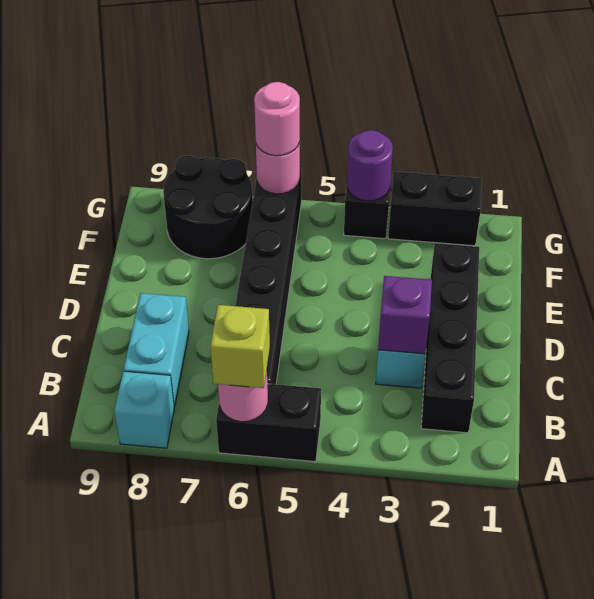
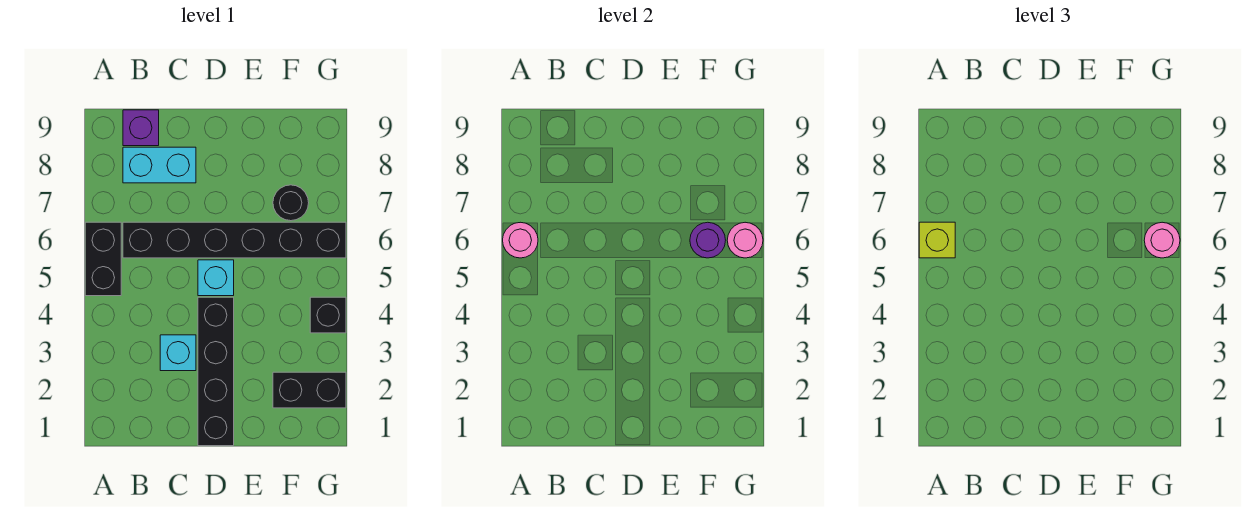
cyan 1x1 brick [114,371,174,448] -> cyan 1x1 brick moved to [198,260,234,296]
black 1x4 brick [421,243,479,433] -> black 1x4 brick turned to [198,297,234,446]
purple 1x1 brick [378,276,432,354] -> purple 1x1 brick moved to [123,110,159,146]
black 2x2 round brick [163,155,253,259] -> black 1x1 round brick [273,185,309,221]
black 1x2 brick [388,172,482,246] -> black 1x2 brick turned to [273,372,346,408]
purple 1x1 round brick [347,130,393,201] -> purple 1x1 round brick moved to [690,222,726,258]

